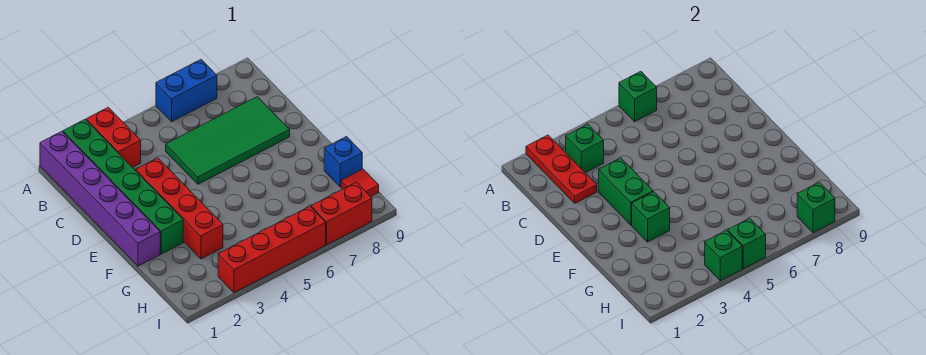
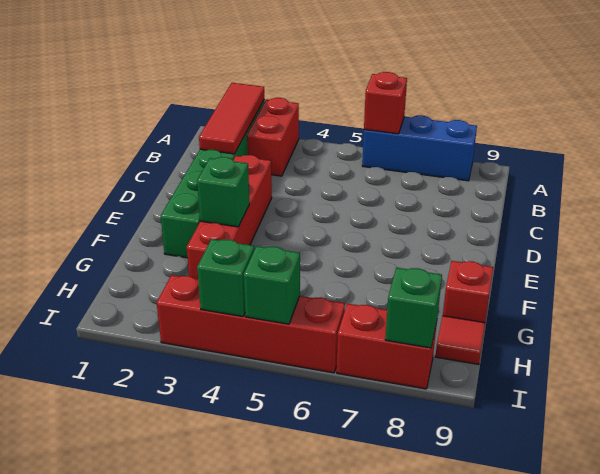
purple 1x6 brick [40,131,160,266] -> none
red 1x3 plate [526,135,597,203] -> red 1x3 tile [199,83,264,154]
blue 1x2 brick [156,60,217,122] -> blue 1x3 brick [362,115,477,181]
green 1x1 brick [619,71,657,122] -> red 1x1 brick [364,72,407,134]
green 1x1 brick [566,124,604,173] -> none
green 2x4 tile [166,97,290,184] -> none
green 1x2 brick [599,158,653,225] -> none
blue 1x1 brick [324,137,362,187] -> red 1x1 brick [443,261,494,322]

